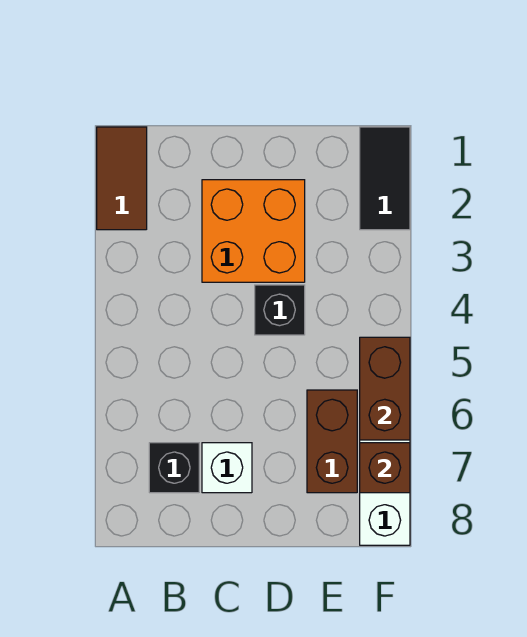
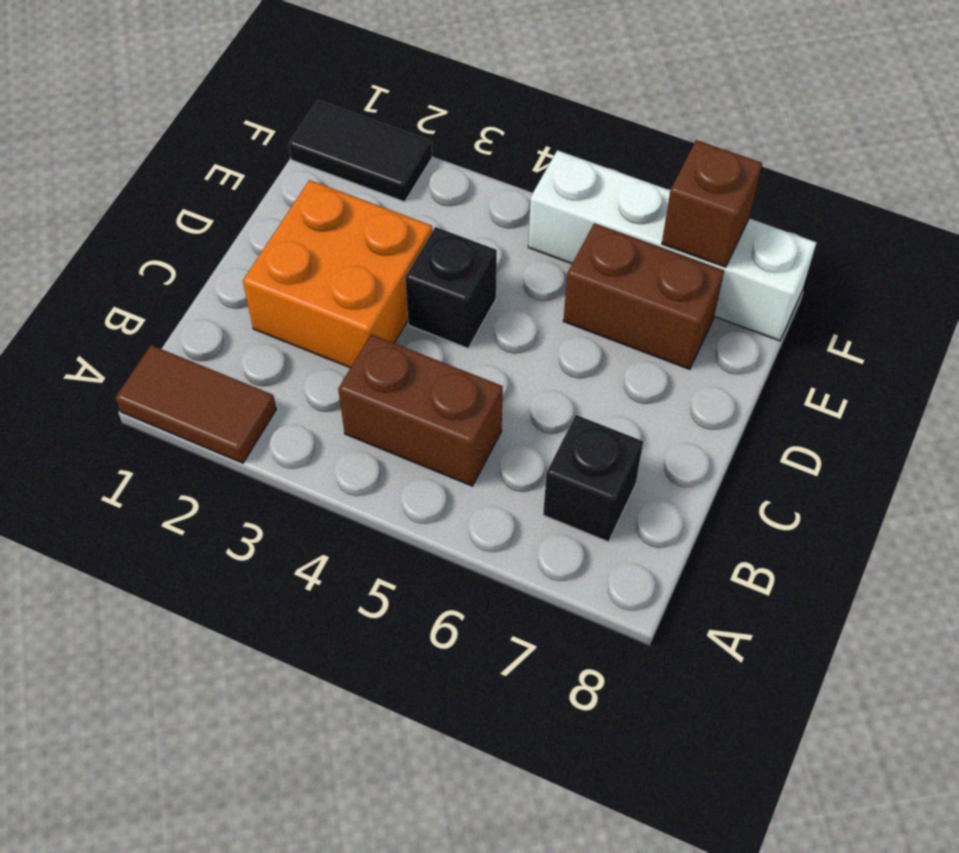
white 1x1 brick [202,443,252,493] -> none
brown 1x2 brick [360,337,410,440] -> brown 1x2 brick moved to [338,335,503,486]

